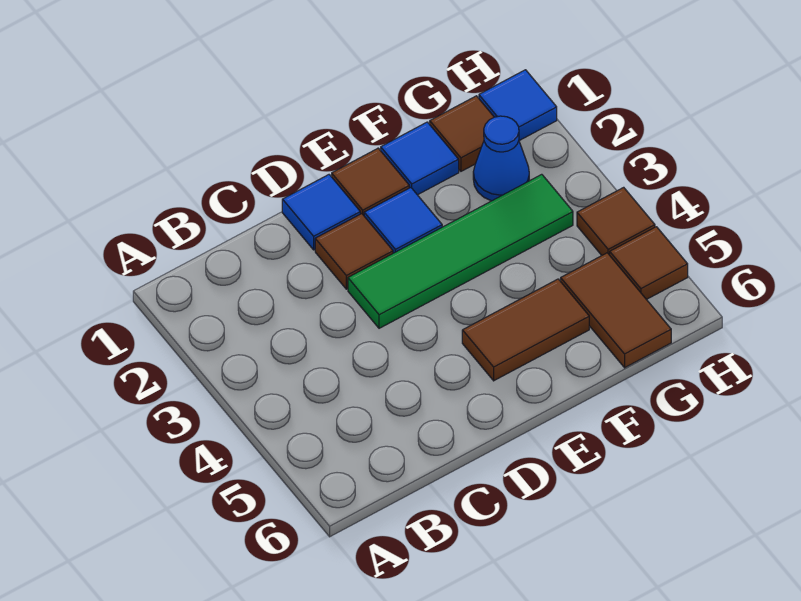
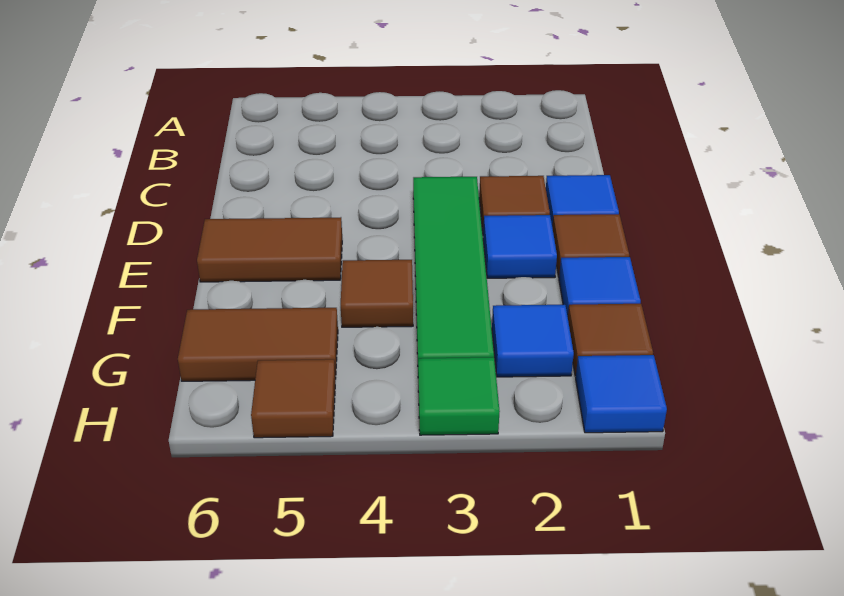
brown 1x2 tile [462,279,589,381] -> brown 1x2 tile turned to [197,217,342,282]
blue 1x1 cone [473,116,529,201] -> blue 1x1 tile [492,305,574,377]
none -> green 1x1 tile [418,357,500,435]
brown 1x1 tile [577,187,655,255] -> brown 1x1 tile moved to [341,260,413,327]

